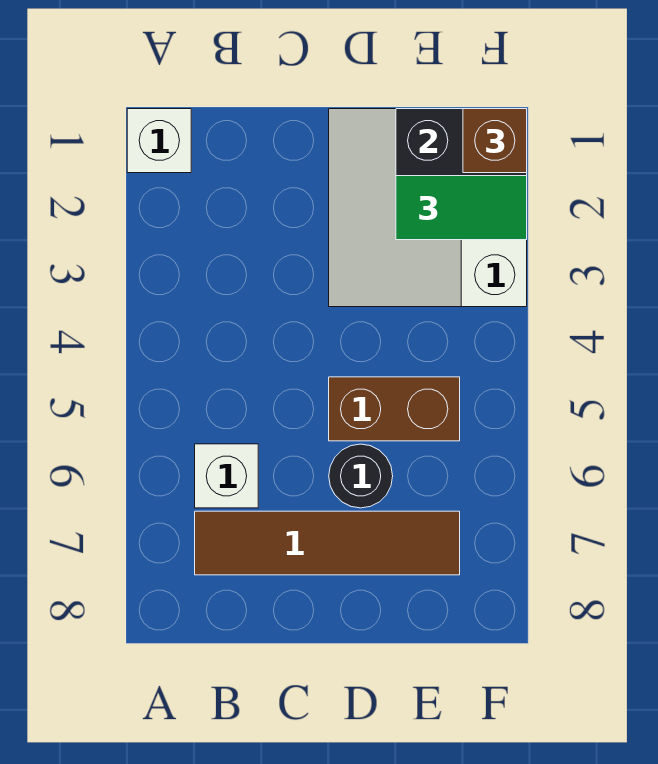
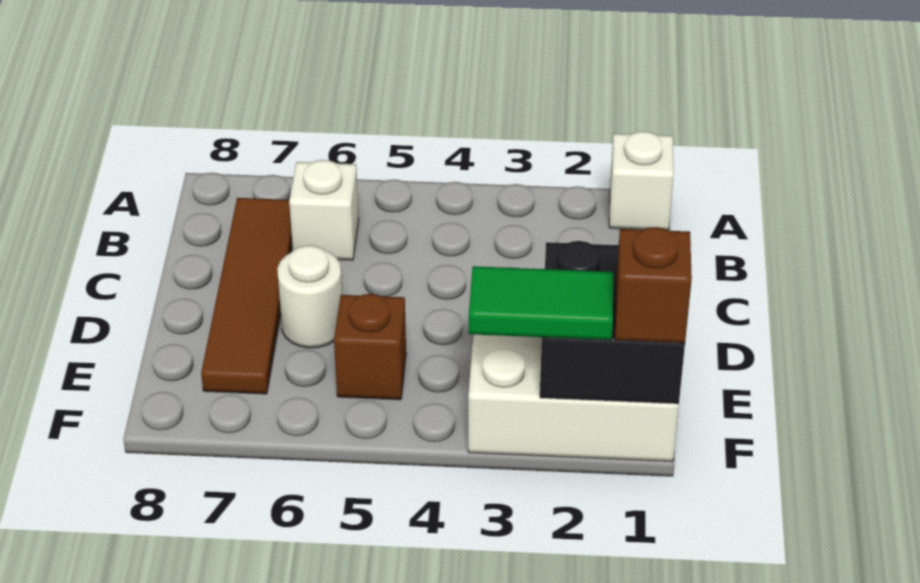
brown 1x2 brick [329,377,460,441] -> brown 1x1 brick [334,294,406,400]
black 1x1 round brick [329,444,393,508] -> white 1x1 round brick [277,245,342,348]
green 1x2 tile [396,176,527,240] -> green 1x2 tile turned to [469,266,613,340]

